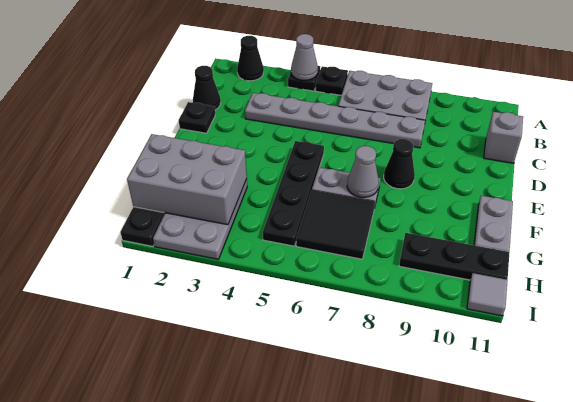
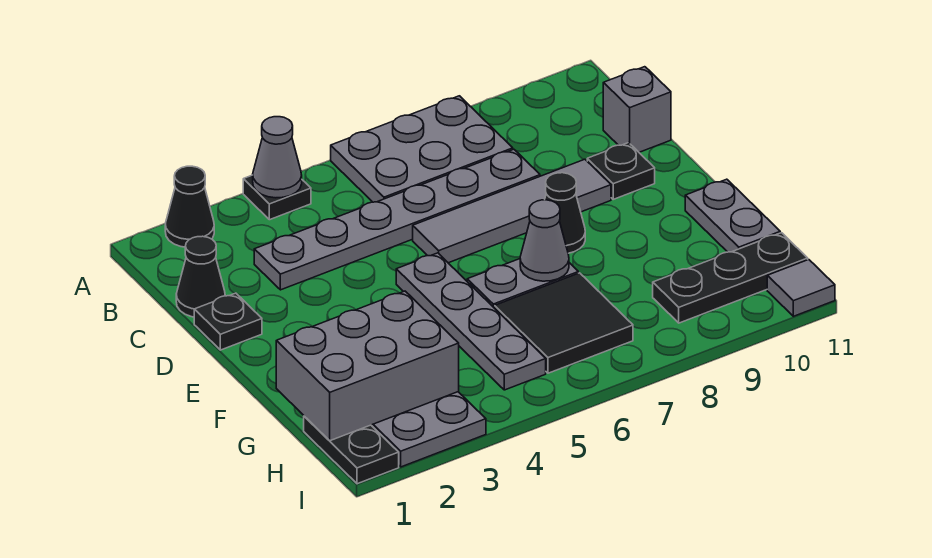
black 1x1 plate [316,66,348,95] -> black 1x1 plate moved to [587,143,655,199]
none -> grey 1x4 tile [413,159,611,263]
black 1x4 plate [263,141,324,246] -> grey 1x4 plate [396,253,546,390]

